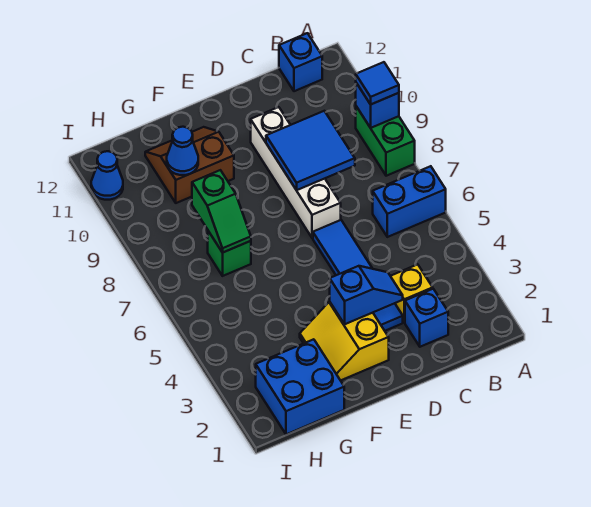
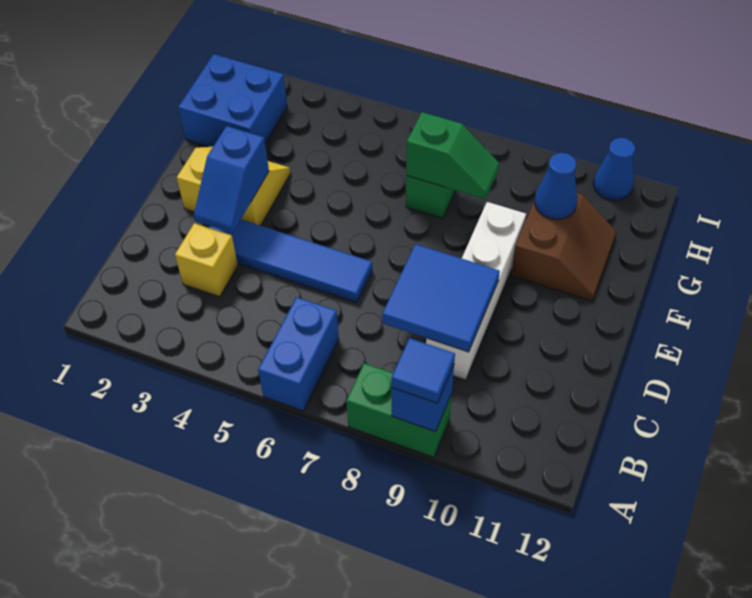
blue 1x1 brick [279,33,322,91] -> none
blue 1x1 brick [405,289,448,347] -> none
white 1x4 brick [251,107,341,238] -> white 1x4 brick turned to [426,202,526,380]
green 1x2 slope [192,170,251,253] -> green 1x2 slope turned to [406,112,499,199]

